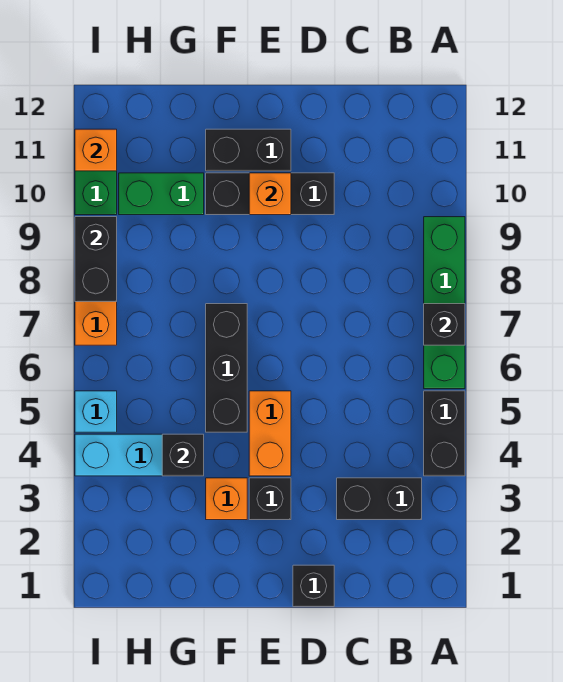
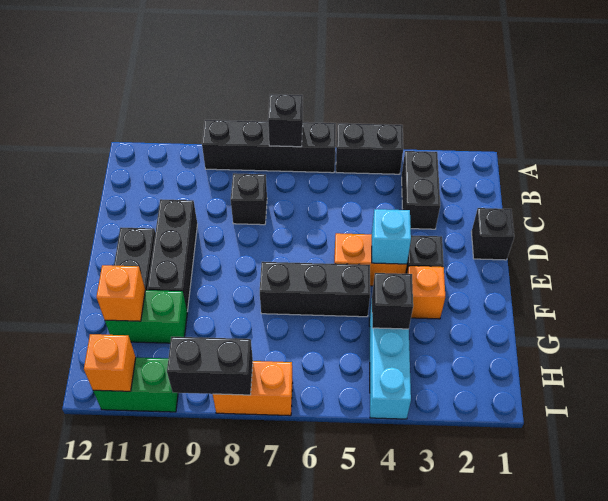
green 1x4 brick [424,217,465,389] -> black 1x4 brick [202,120,336,173]
none -> black 1x1 brick [231,173,267,225]
orange 1x1 brick [249,173,291,215] -> orange 1x1 brick moved to [97,265,145,321]
green 1x2 brick [119,173,204,215] -> green 1x2 brick turned to [105,290,187,343]
cyan 1x1 brick [75,391,117,432] -> cyan 1x1 brick moved to [372,209,411,264]

